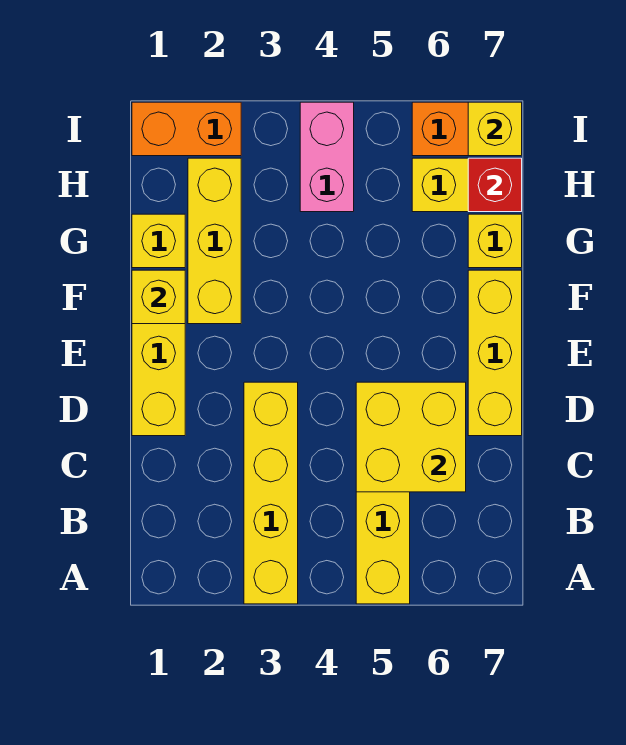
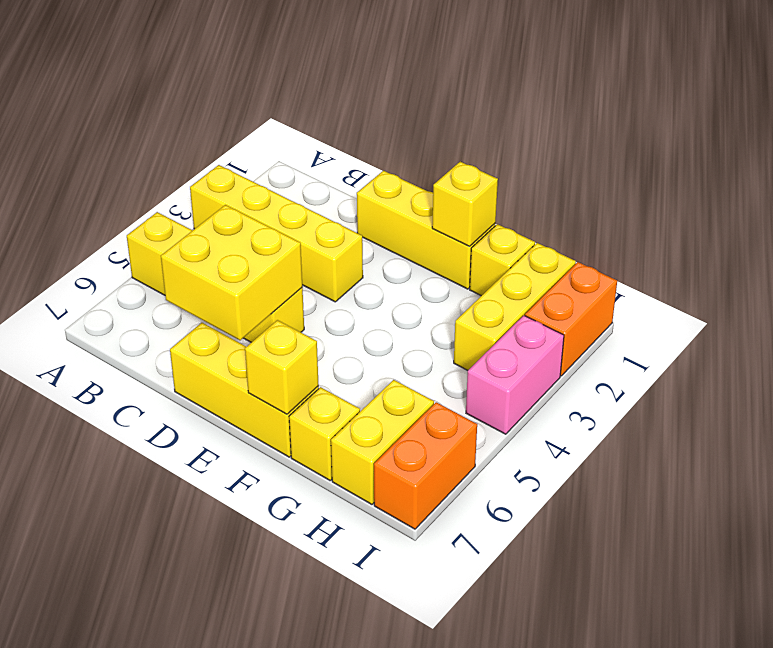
yellow 1x3 brick [188,158,241,324] -> yellow 1x3 brick turned to [454,243,576,370]
pink 1x2 brick [300,102,354,212] -> pink 1x2 brick turned to [466,316,564,434]
red 1x1 brick [468,158,522,212] -> none
yellow 1x1 brick [468,102,522,156] -> yellow 1x1 brick moved to [245,320,319,414]

